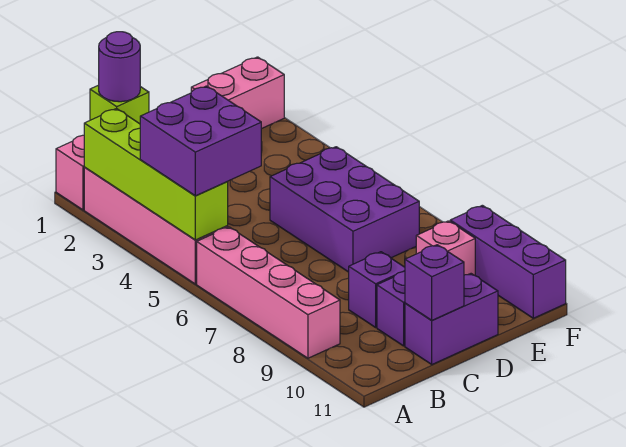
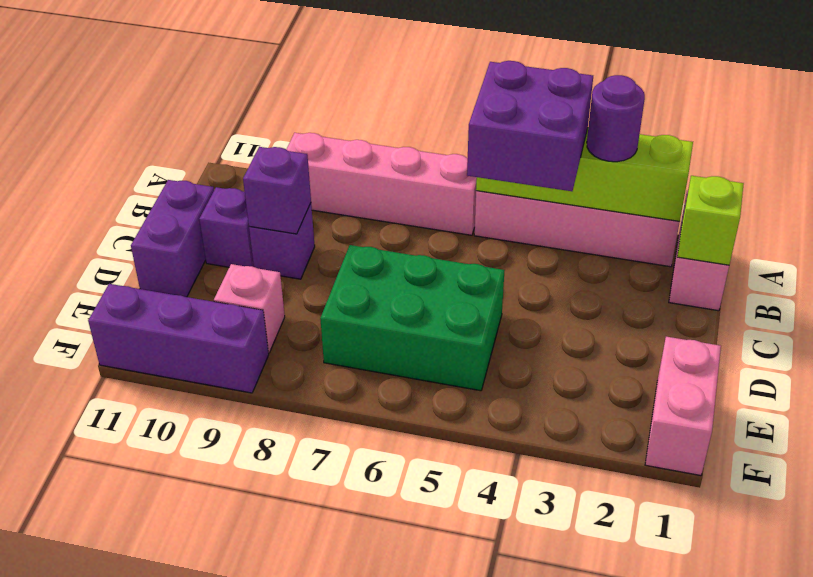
purple 1x1 round brick [99,32,140,102] -> purple 1x1 round brick moved to [587,75,645,162]
purple 1x1 brick [405,245,464,320] -> purple 1x1 brick moved to [243,147,311,234]
purple 2x3 brick [270,147,419,272] -> green 2x3 brick [320,245,505,391]

